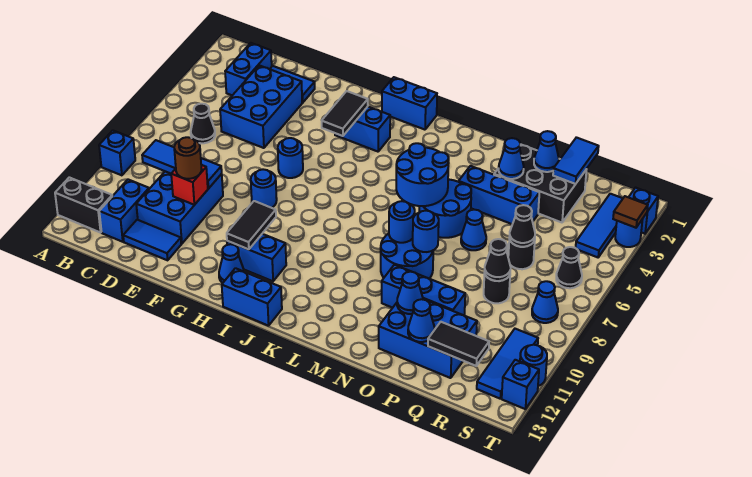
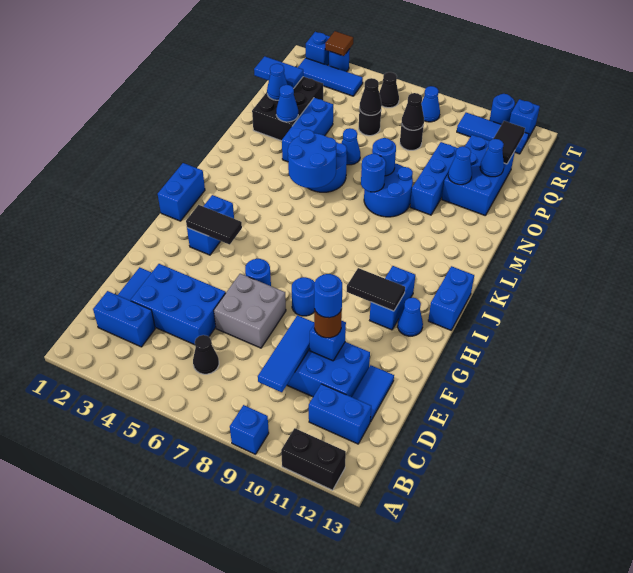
black 1x2 brick [55,177,112,233] -> black 1x2 brick turned to [281,428,346,490]
none -> grey 2x2 brick [214,274,286,348]
red 1x1 brick [171,165,208,205] -> blue 1x1 brick [310,320,346,361]
none -> blue 1x1 round brick [314,274,342,318]

